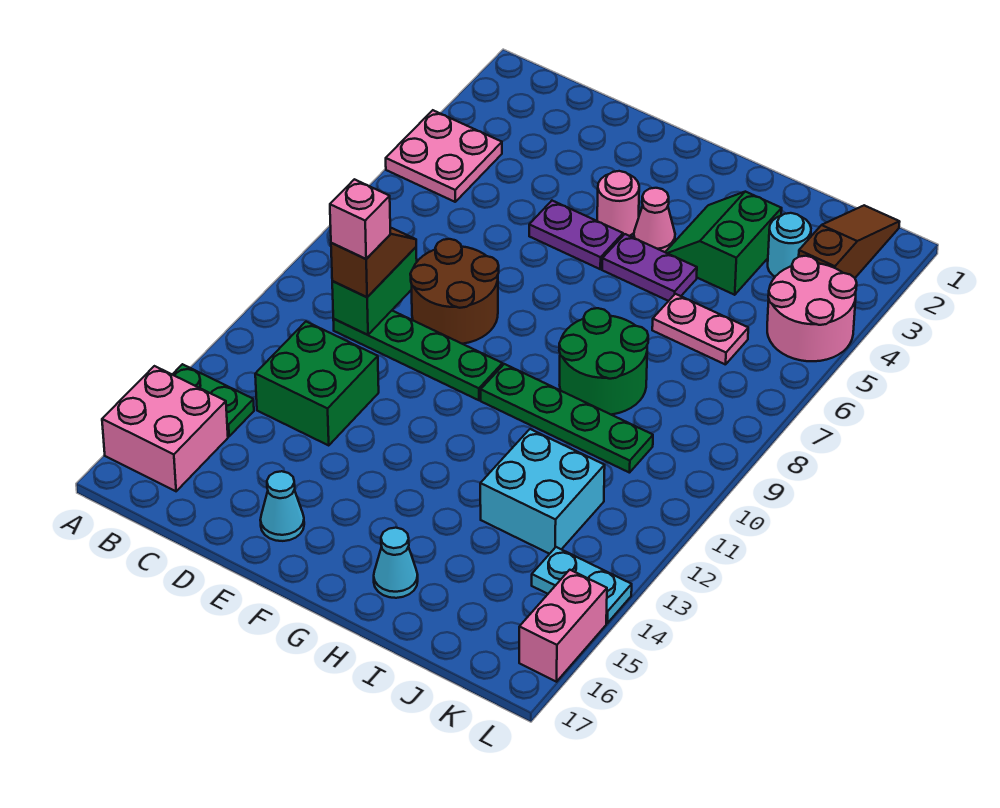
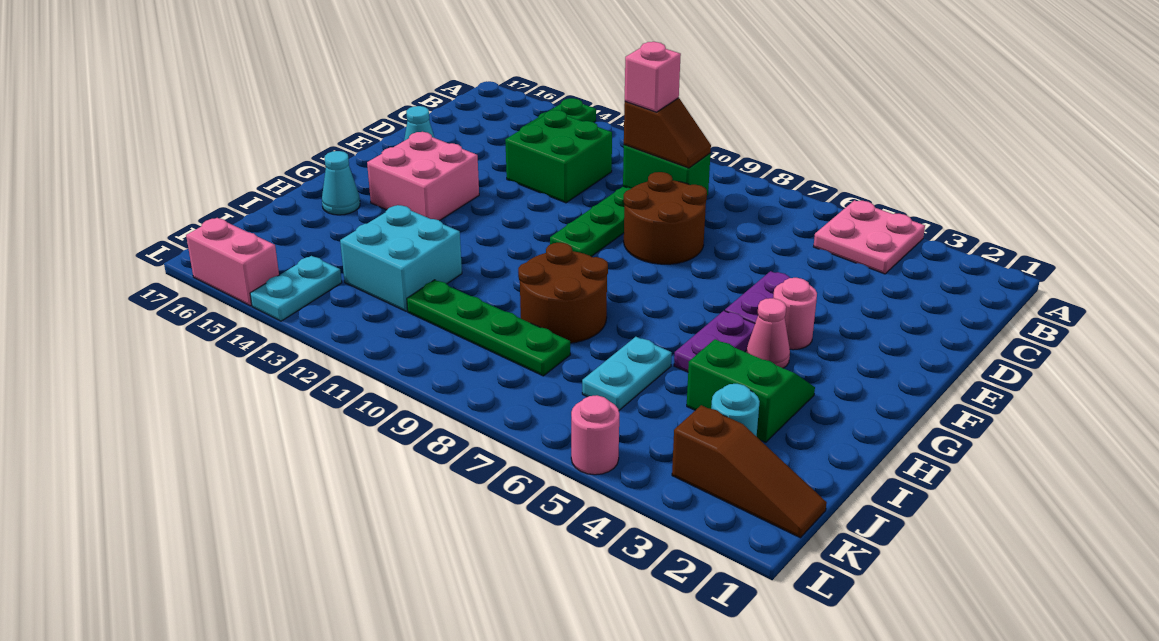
pink 2x2 brick [102,366,228,491] -> pink 2x2 brick moved to [367,132,479,221]
green 1x4 plate [481,364,653,473] -> green 1x4 plate turned to [407,280,570,376]
green 2x2 round brick [559,308,648,415] -> brown 2x2 round brick [518,243,608,343]
pink 1x2 plate [652,294,748,365] -> cyan 1x2 plate [582,337,672,410]
pink 2x2 round brick [767,256,857,361] -> pink 1x1 round brick [571,395,619,475]

